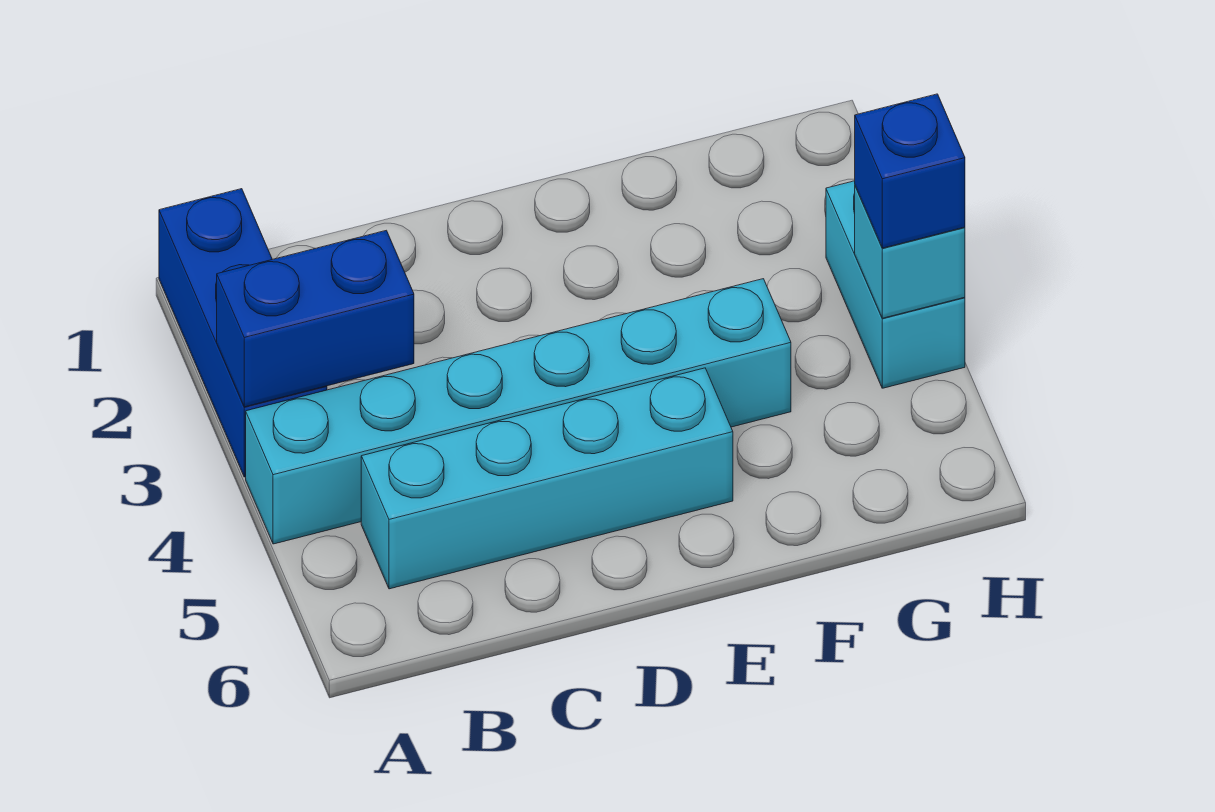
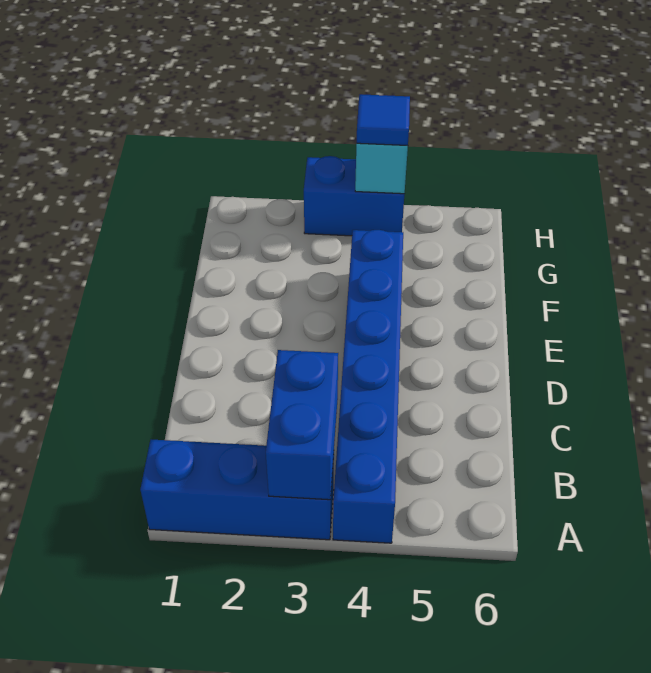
cyan 1x6 brick [246,279,791,544] -> blue 1x6 brick [333,230,403,543]
cyan 1x4 brick [361,368,733,589] -> none
cyan 1x2 brick [826,181,965,388] -> blue 1x2 brick [304,156,404,236]
blue 1x1 brick [855,94,965,248] -> blue 1x1 tile [357,94,410,145]

